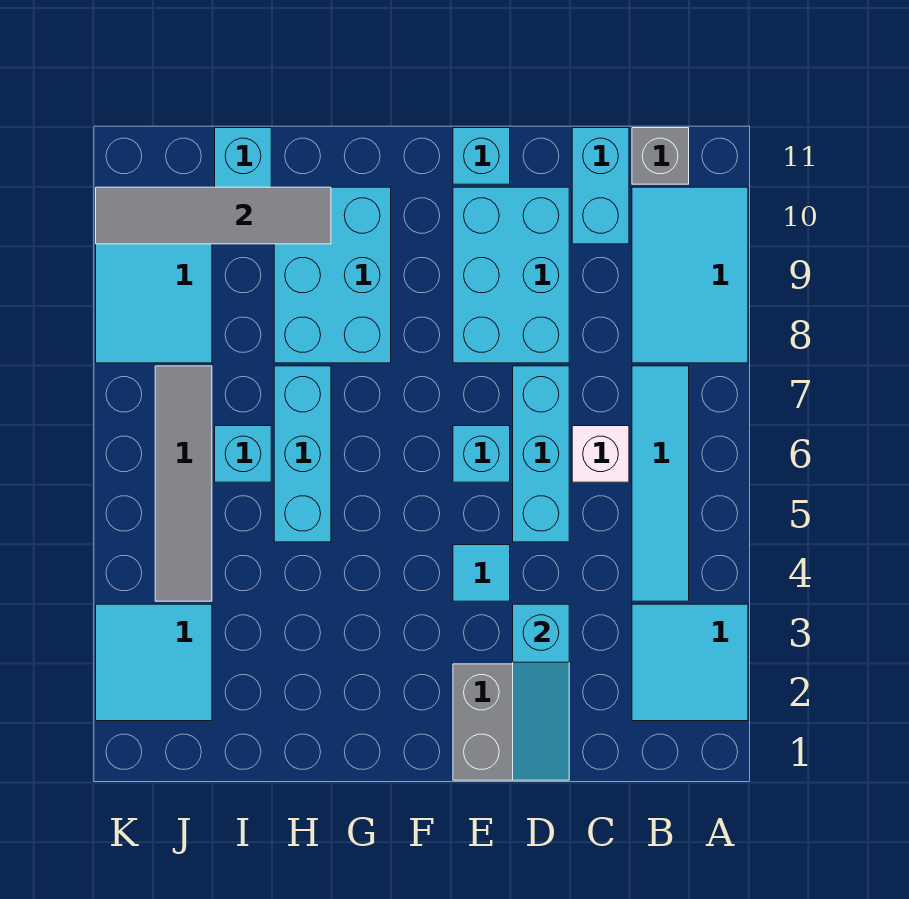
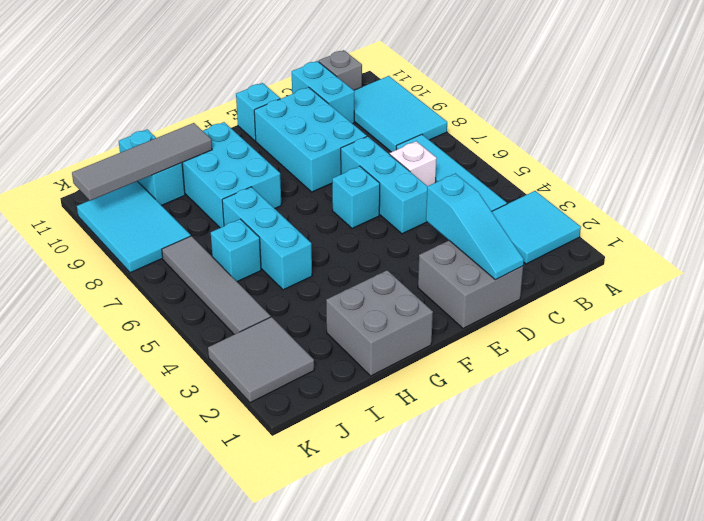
cyan 1x1 tile [453,545,510,601] -> none
none -> grey 2x2 brick [326,270,433,376]
cyan 2x2 tile [96,604,212,721] -> grey 2x2 tile [208,317,314,403]

